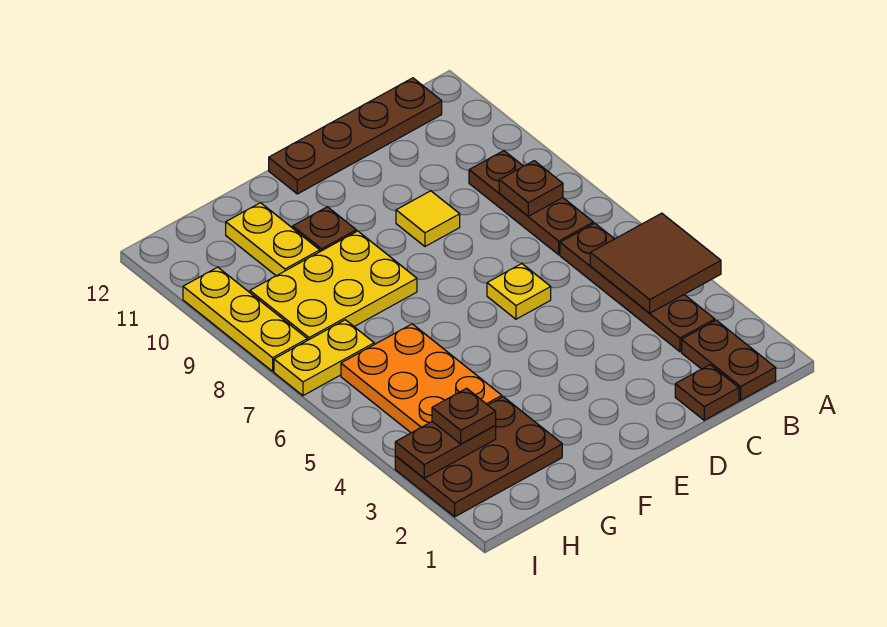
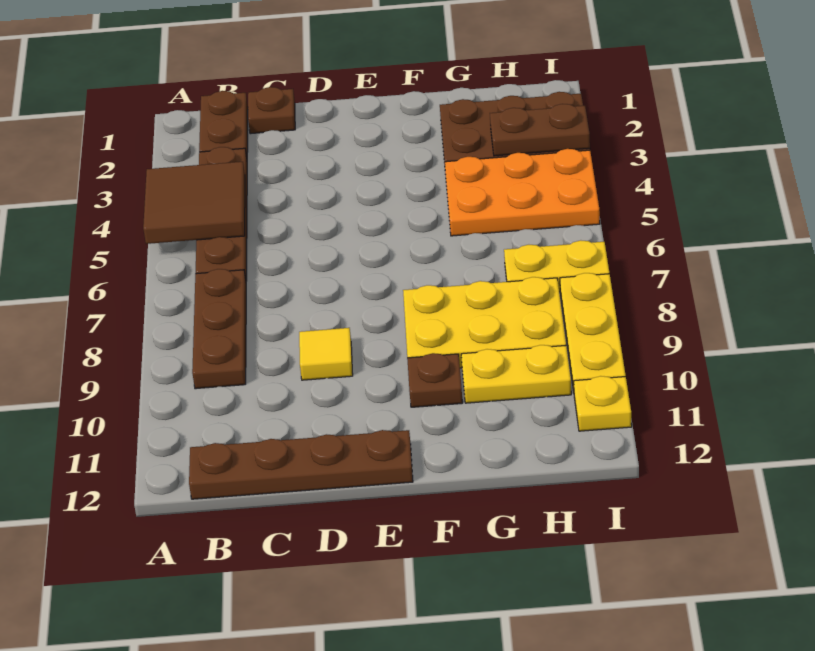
brown 1x1 plate [499,161,563,216] -> none
yellow 1x1 plate [487,264,551,319] -> yellow 1x1 plate moved to [574,376,632,431]
orange 2x3 plate [341,324,502,433] -> orange 2x3 plate turned to [445,149,600,236]
yellow 1x2 plate [226,203,320,276] -> yellow 1x2 plate turned to [461,345,571,403]
brown 1x1 plate [432,388,496,444] -> none

